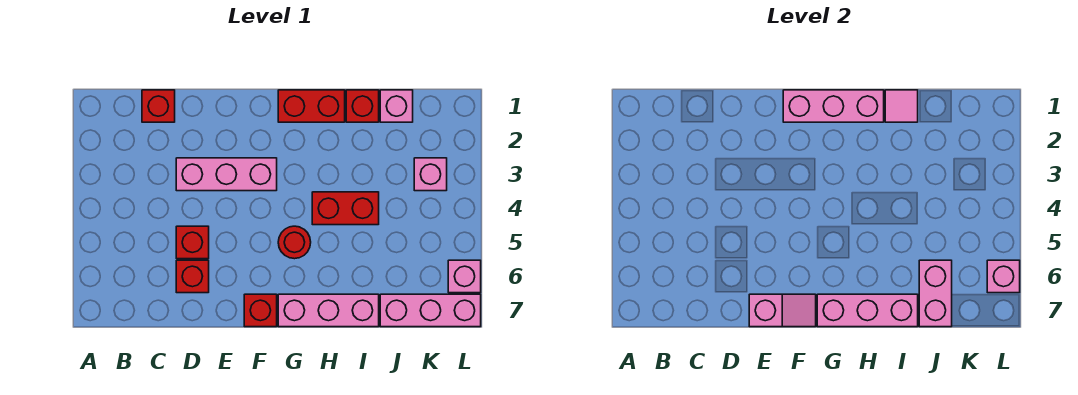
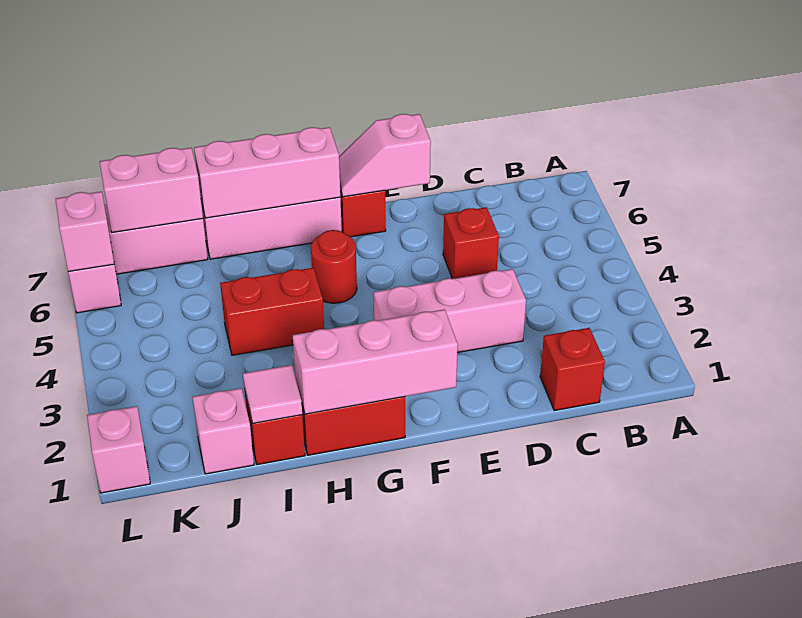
red 1x1 brick [176,260,209,293] -> none
pink 1x2 brick [919,260,952,327] -> pink 1x2 brick turned to [100,148,203,232]
pink 1x1 brick [414,158,447,191] -> pink 1x1 brick moved to [87,406,150,493]

